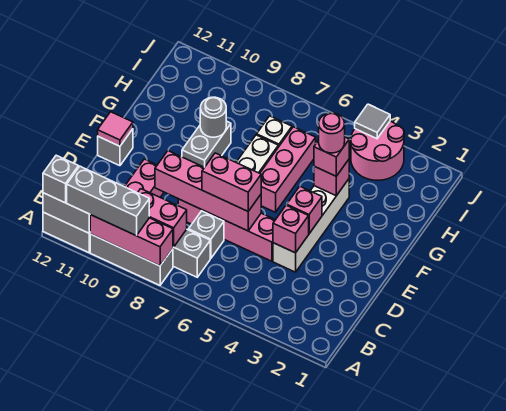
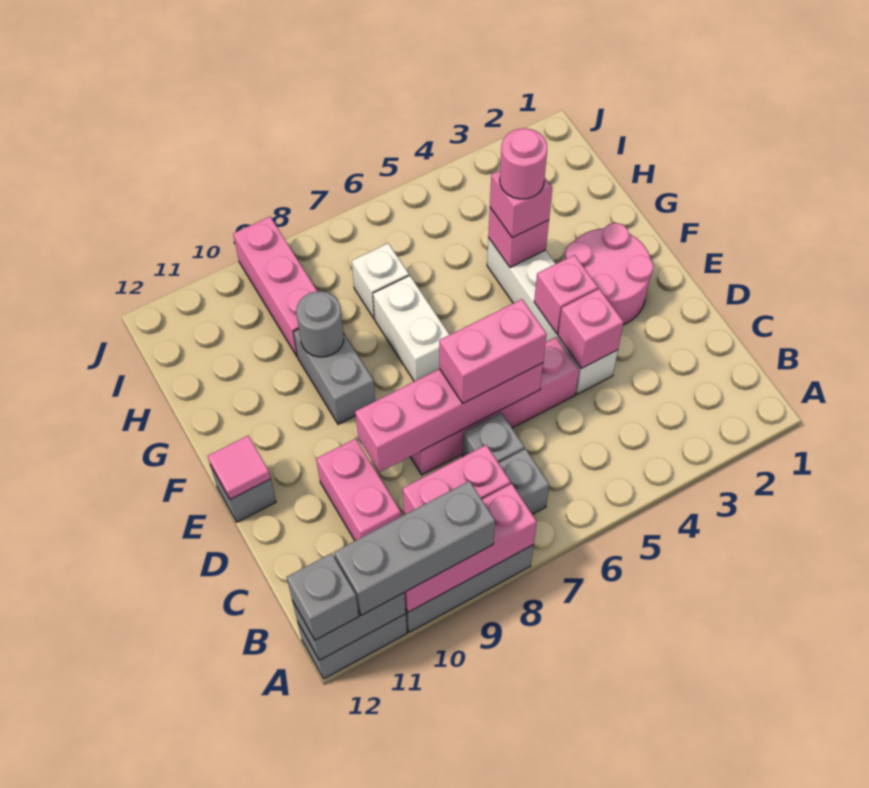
pink 1x3 brick [260,127,316,212] -> pink 1x3 brick moved to [233,217,317,356]
pink 2x2 round brick [351,121,404,180] -> pink 2x2 round brick moved to [565,223,654,325]
grey 1x1 tile [355,104,390,139] -> none

